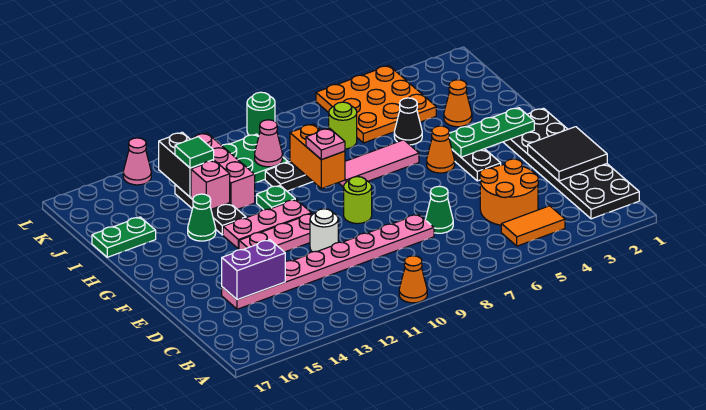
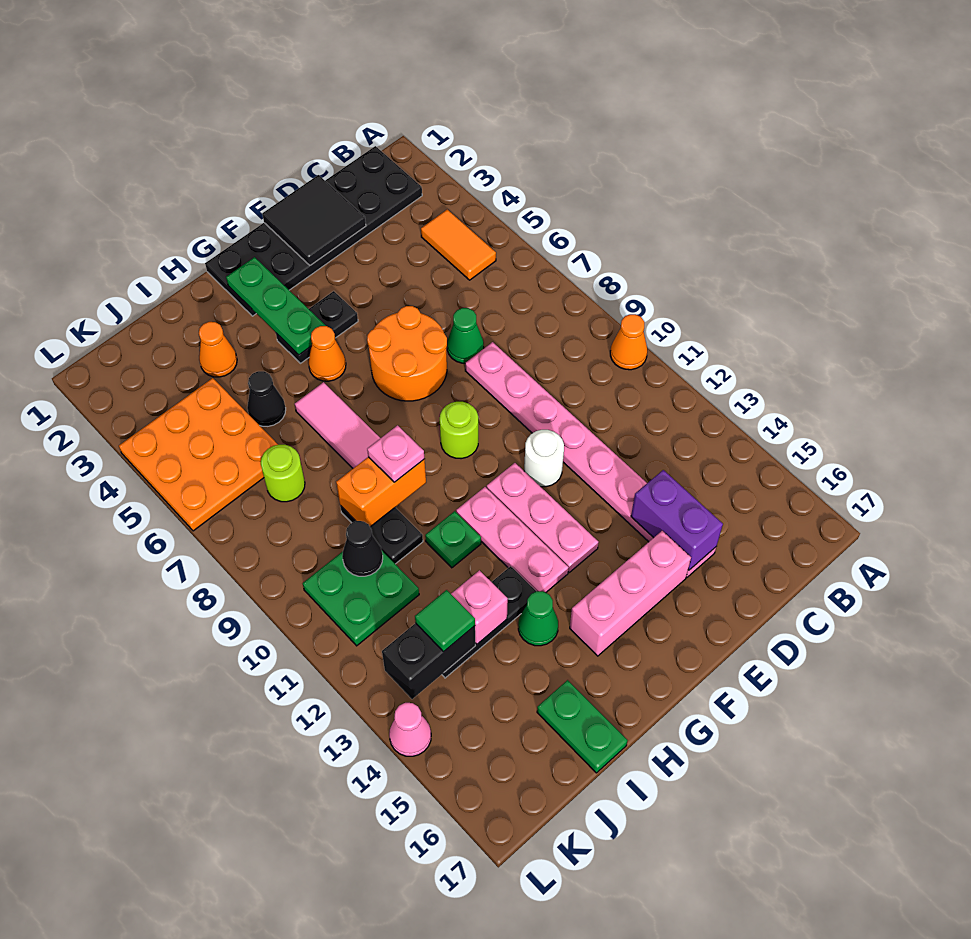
orange 2x2 round brick [480,159,538,225] -> orange 2x2 round brick moved to [367,306,447,401]
pink 1x3 brick [192,133,255,209] -> pink 1x3 brick moved to [570,531,691,656]
pink 1x1 cone [255,120,283,167] -> black 1x1 cone [342,521,383,576]
green 1x1 round brick [247,92,275,136] -> none

